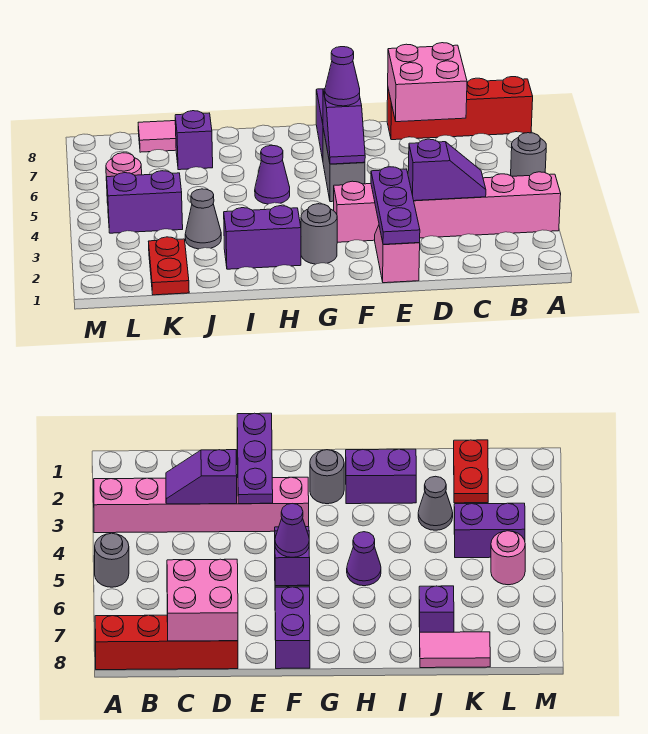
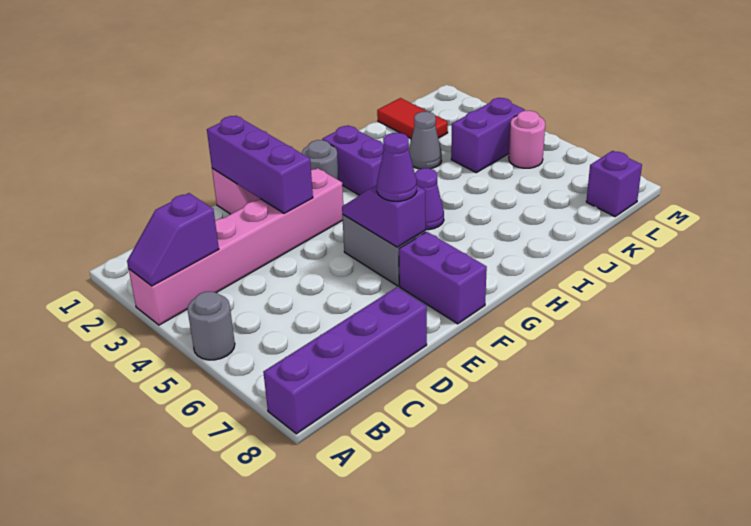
red 1x4 brick [387,77,533,140] -> purple 1x4 brick [263,287,427,434]
purple 1x2 slope [408,139,486,201] -> purple 1x2 slope moved to [127,193,219,286]
pink 2x2 brick [388,43,467,122] -> none
purple 1x3 plate [371,167,420,244] -> purple 1x3 brick [207,116,313,213]
purple 1x2 brick [224,206,301,269] -> purple 1x2 brick turned to [322,125,384,195]
purple 1x1 brick [175,111,213,170] -> purple 1x1 brick moved to [586,151,642,217]
pink 1x2 tile [138,121,176,152] -> none
red 1x2 plate [148,237,189,295] -> red 1x2 tile [377,98,448,139]

